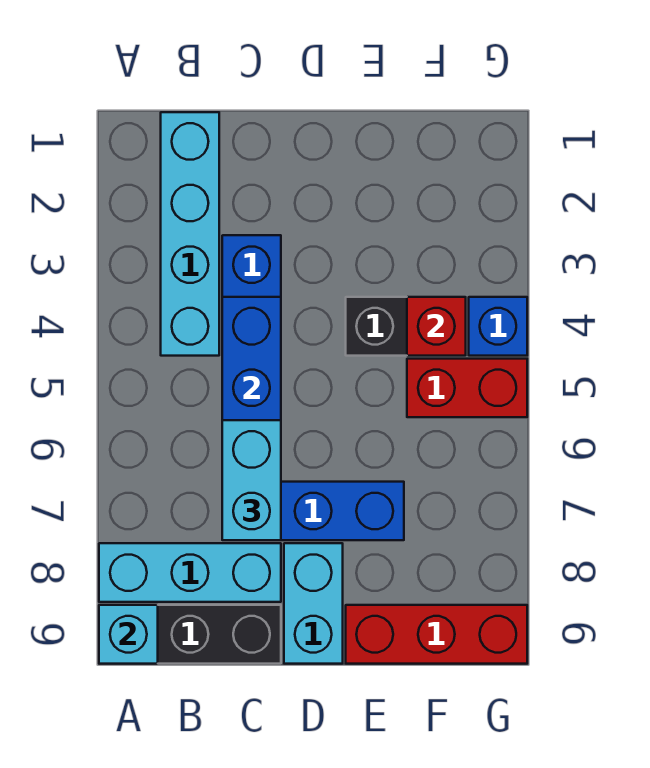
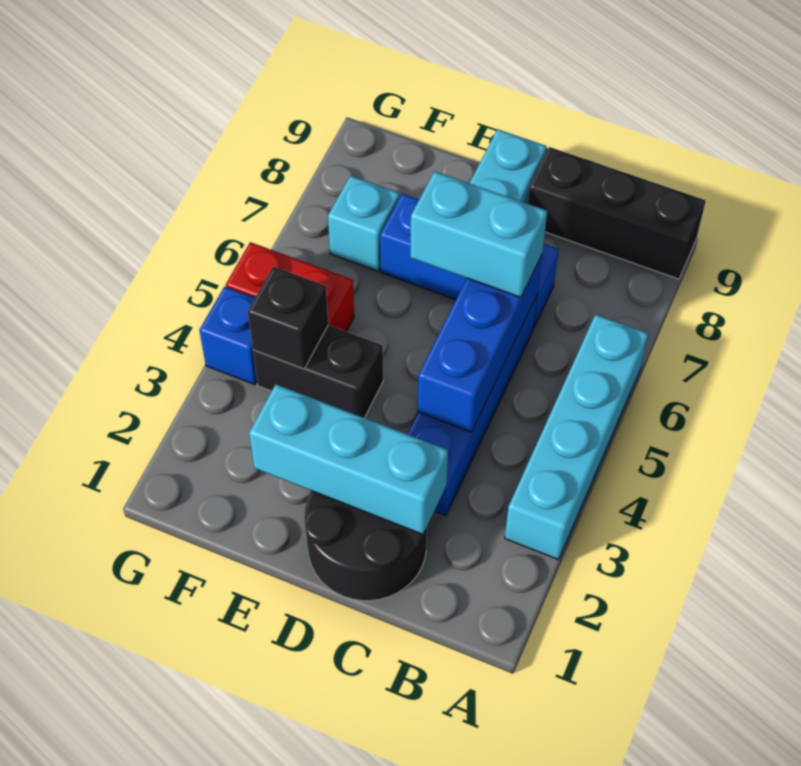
cyan 1x3 brick [99,543,281,602] -> cyan 1x3 brick moved to [249,384,448,534]
cyan 1x1 brick [99,605,158,664] -> cyan 1x1 brick moved to [328,176,400,271]
cyan 1x4 brick [161,112,219,356] -> cyan 1x4 brick moved to [505,314,648,560]
none -> black 2x2 round brick [304,491,427,601]
cyan 1x2 brick [222,420,281,540] -> cyan 1x2 brick turned to [411,171,547,297]
red 1x3 brick [346,605,527,664] -> none
red 1x1 brick [407,297,466,356] -> black 1x1 brick [248,267,328,369]

